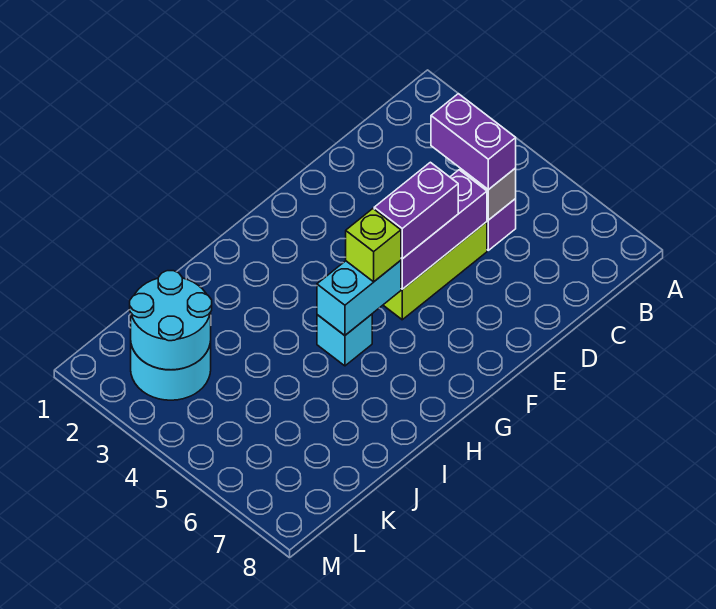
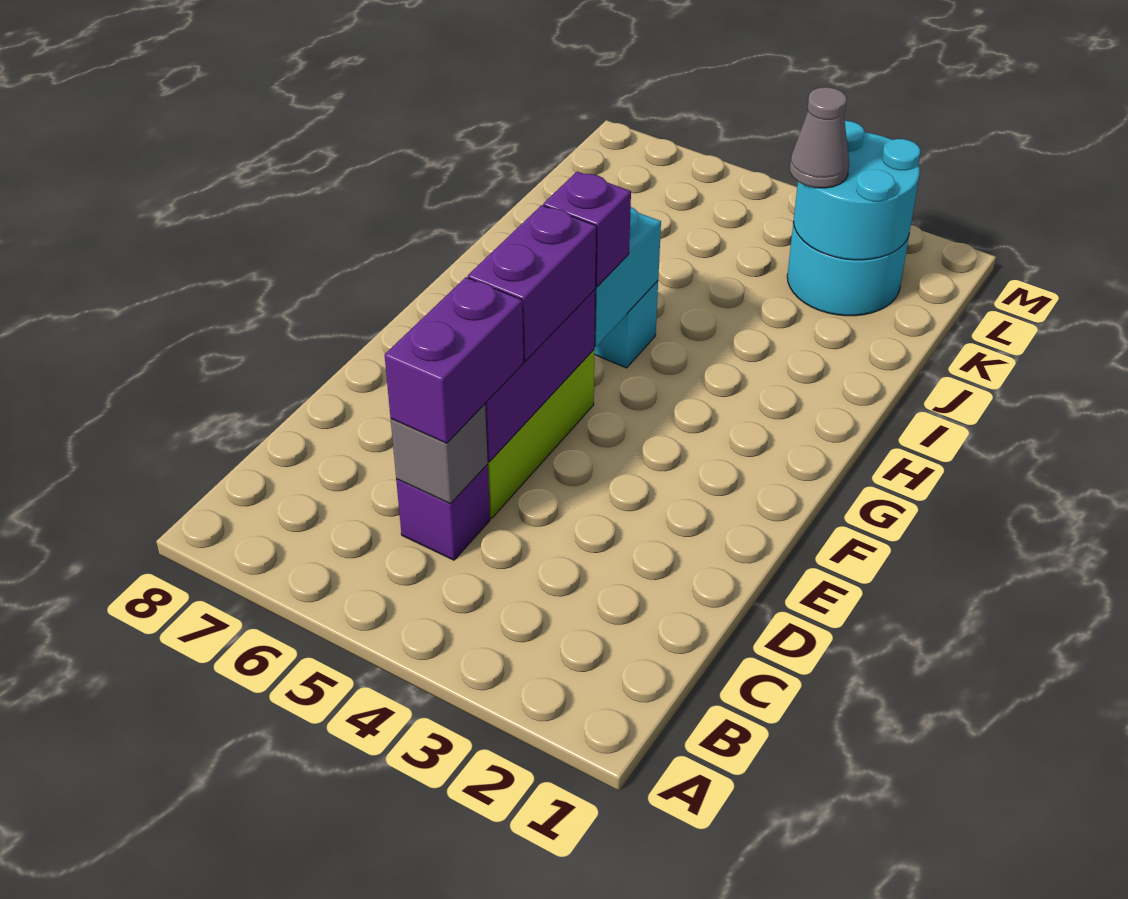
purple 1x2 brick [431,94,516,190] -> purple 1x2 brick turned to [385,277,524,443]
lime 1x1 brick [346,209,401,282] -> purple 1x1 brick [543,172,631,287]
none -> grey 1x1 cone [790,87,849,188]

